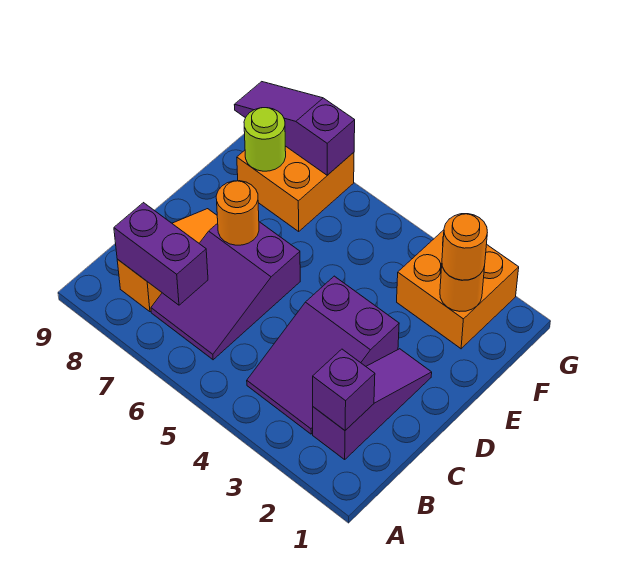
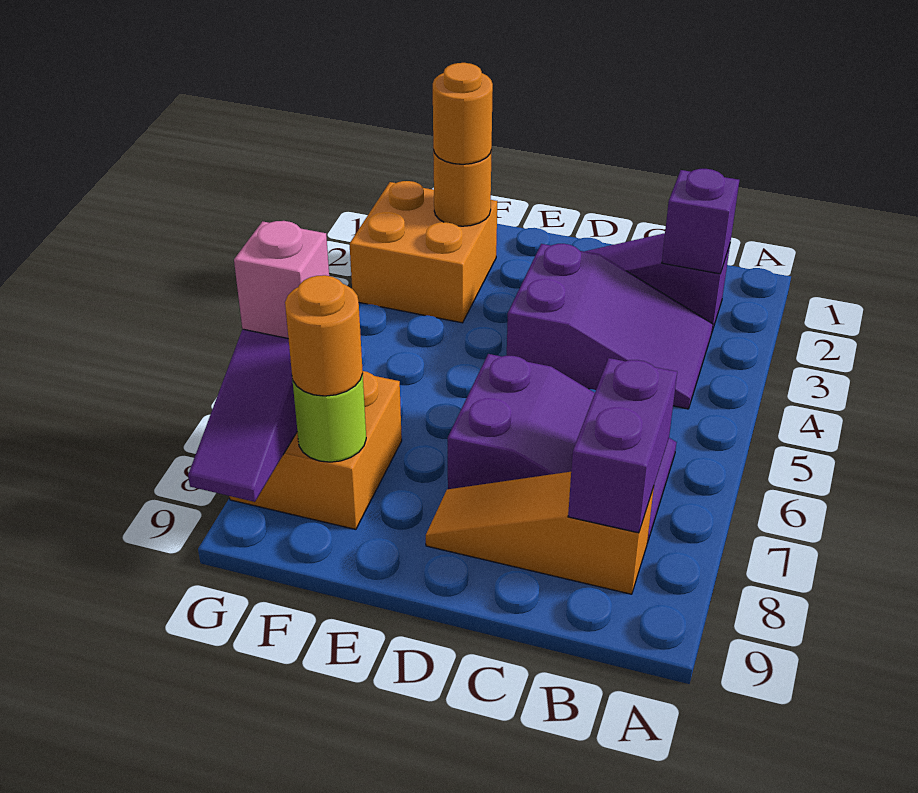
orange 1x1 round brick [216,181,259,245] -> orange 1x1 round brick moved to [285,275,363,396]
none -> pink 1x1 brick [234,221,329,338]

